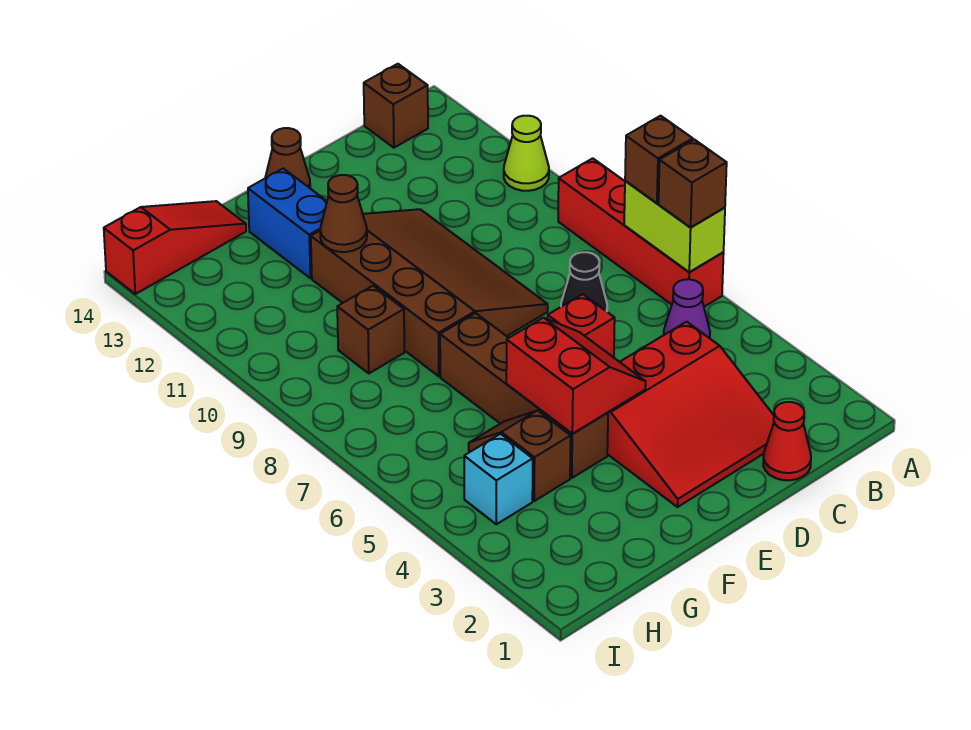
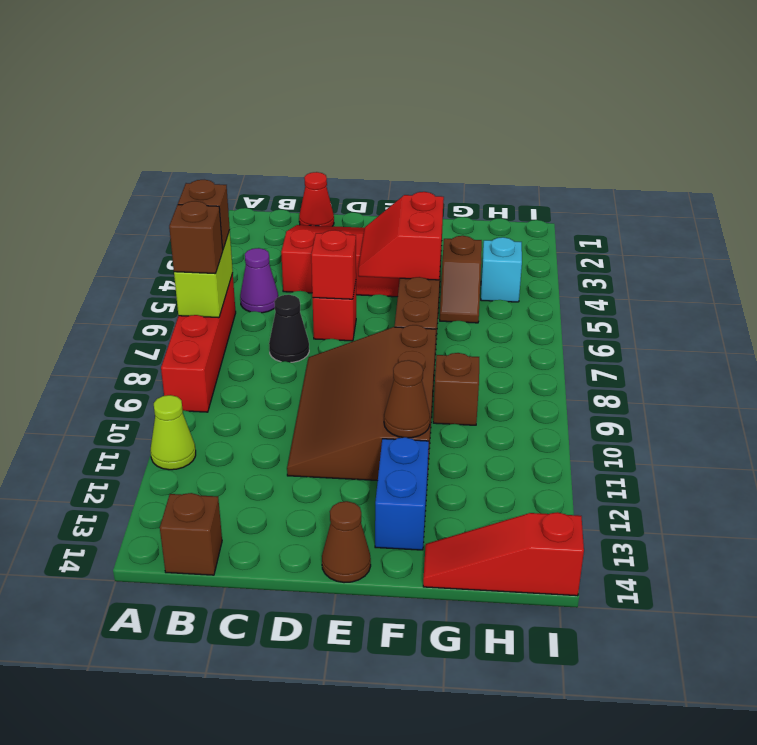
none -> red 1x1 brick [311,230,356,299]

